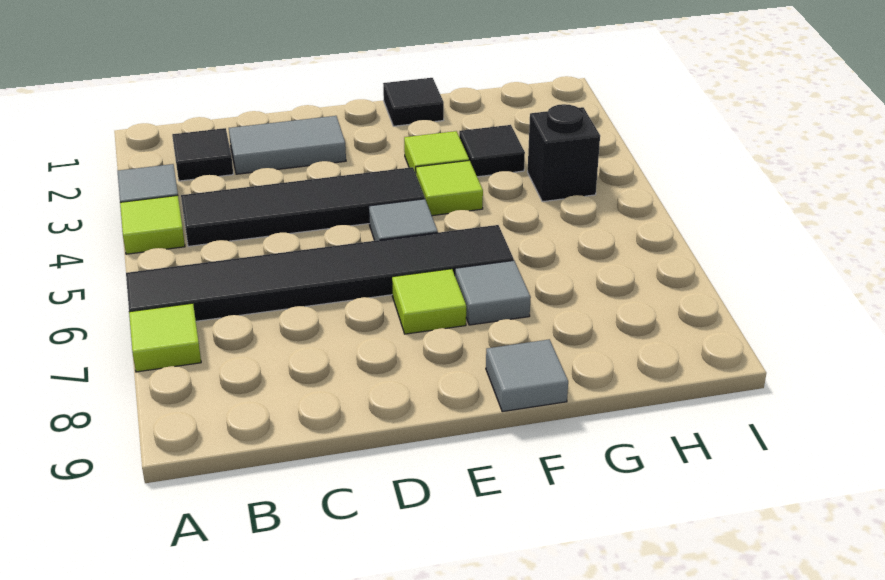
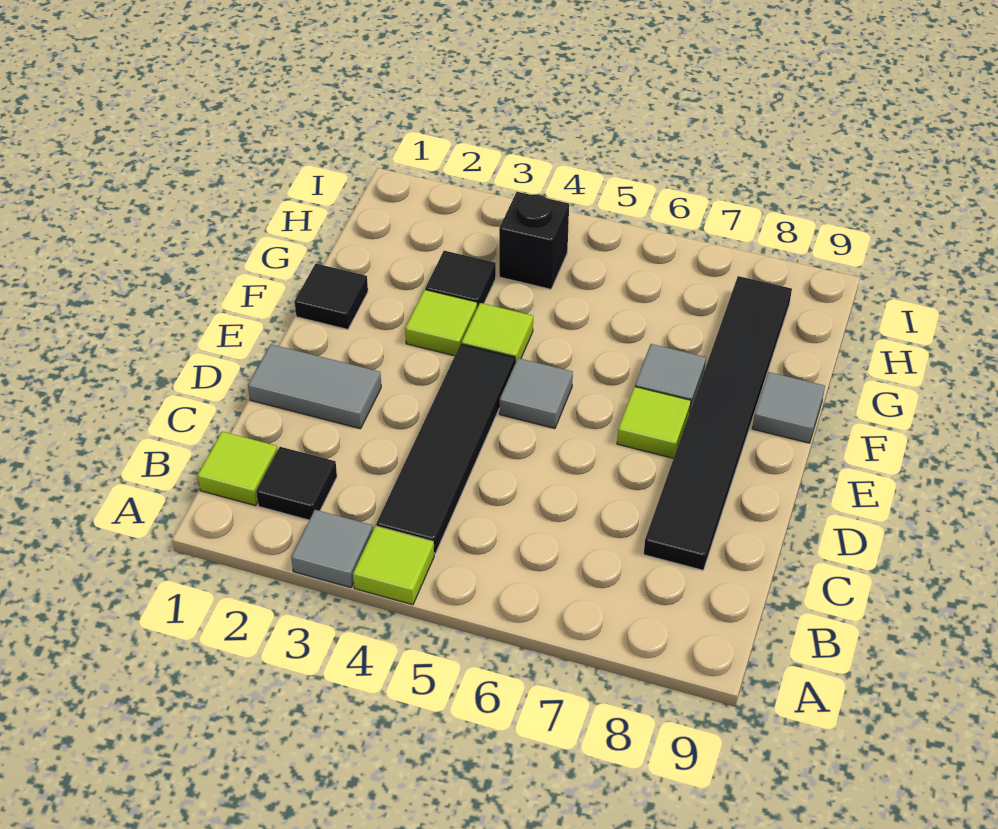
black 1x6 tile [126,225,514,321] -> black 1x6 tile moved to [644,276,792,570]
lime 1x1 tile [129,303,201,372] -> lime 1x1 tile moved to [197,432,278,506]
grey 1x2 tile [229,116,346,174] -> grey 1x2 tile turned to [248,344,381,429]

